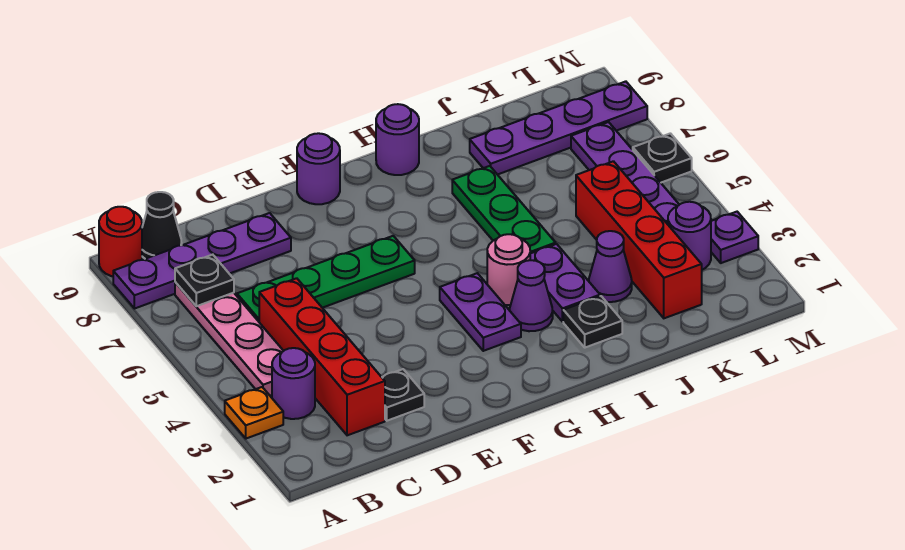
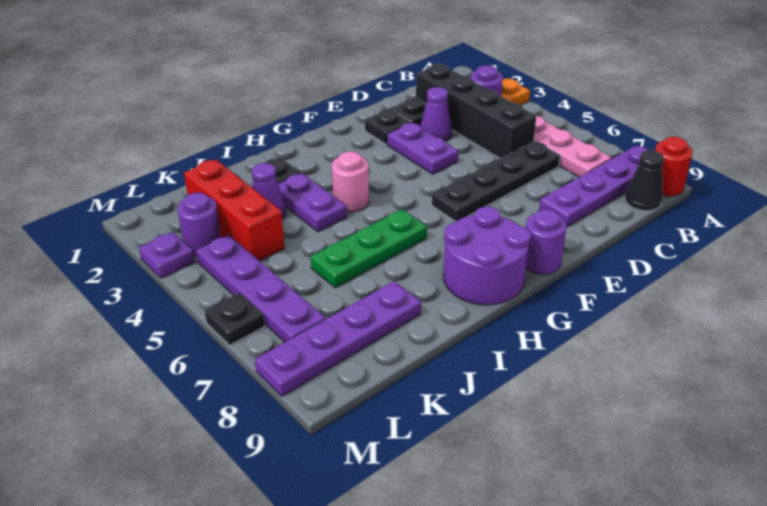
black 1x1 plate [175,255,234,306] -> black 1x1 plate moved to [365,109,411,144]
red 1x4 brick [259,278,385,435] -> black 1x4 brick [416,63,536,159]
green 1x4 plate [237,236,415,322] -> black 1x4 plate [432,141,560,222]
purple 1x2 plate [440,273,521,351] -> purple 1x2 plate moved to [387,123,458,174]
purple 1x1 cone [510,260,553,331] -> purple 1x1 cone moved to [420,87,452,141]
purple 1x1 round brick [376,104,419,175] -> purple 2x2 round brick [443,207,531,305]
green 1x3 plate [452,166,556,254] -> green 1x3 plate turned to [311,209,427,288]
red 1x4 brick [576,161,702,318] -> red 1x3 brick [184,159,285,261]

